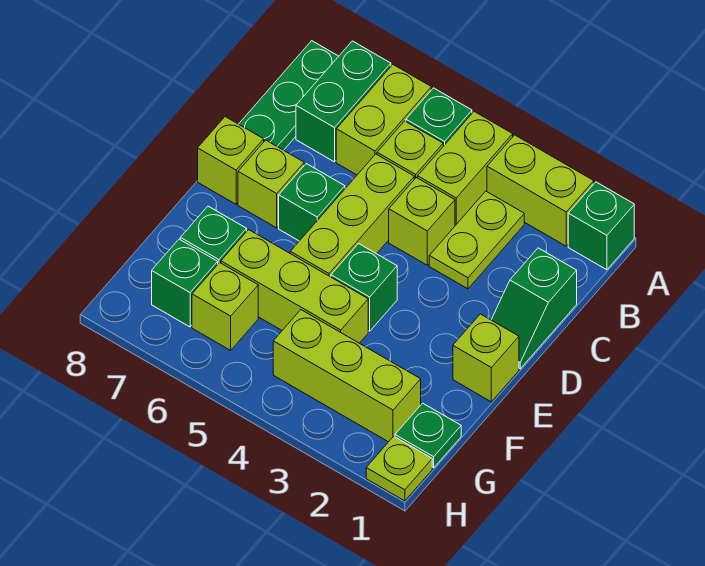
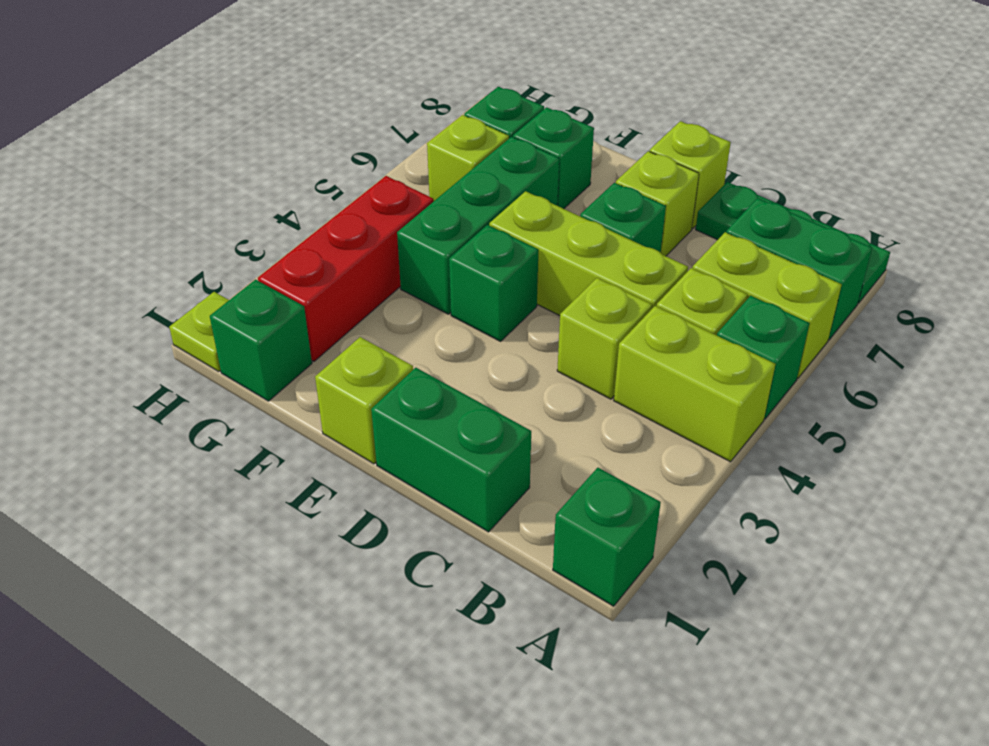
lime 1x2 brick [487,135,594,246] -> none
lime 1x2 plate [429,191,524,289] -> none
green 1x2 slope [491,248,577,369] -> green 1x2 brick [371,368,531,532]
lime 1x3 brick [221,230,368,343] -> green 1x3 brick [397,137,559,314]
green 1x1 plate [395,403,461,468] -> green 1x1 brick [210,280,312,401]
lime 1x3 brick [273,310,421,442] -> red 1x3 brick [258,176,433,361]

